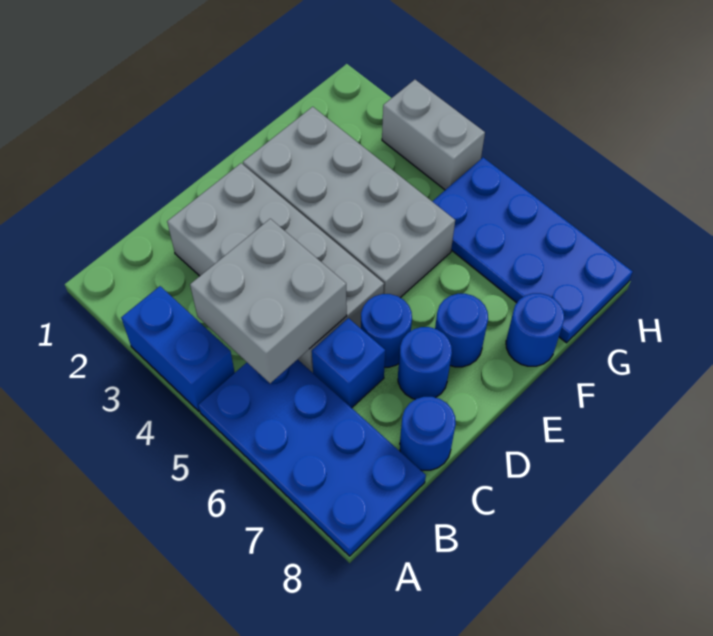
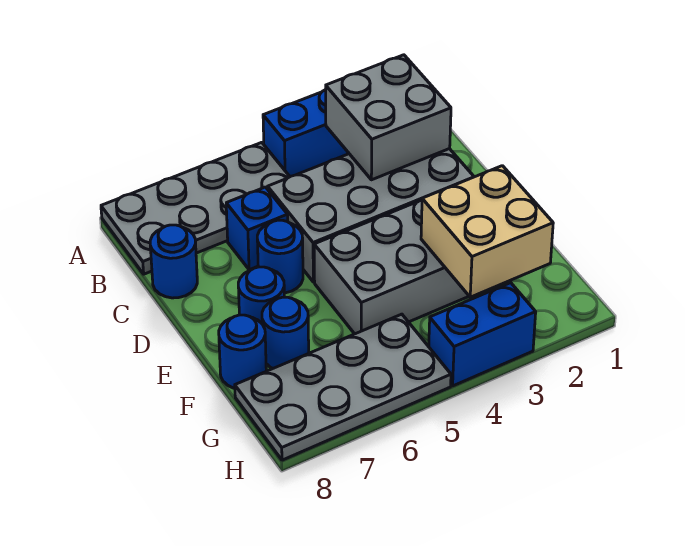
blue 2x4 plate [198,359,426,556] -> grey 2x4 plate [101,142,290,274]
grey 2x2 brick [190,219,347,383] -> grey 2x2 brick moved to [326,55,451,180]
blue 1x1 round brick [398,327,452,399] -> blue 1x1 round brick moved to [262,297,309,369]
none -> tan 2x2 brick [421,166,553,297]
blue 2x4 plate [432,157,633,343] -> grey 2x4 plate [235,314,451,460]
grey 1x2 brick [382,80,485,190] -> blue 1x2 brick [429,283,536,386]

